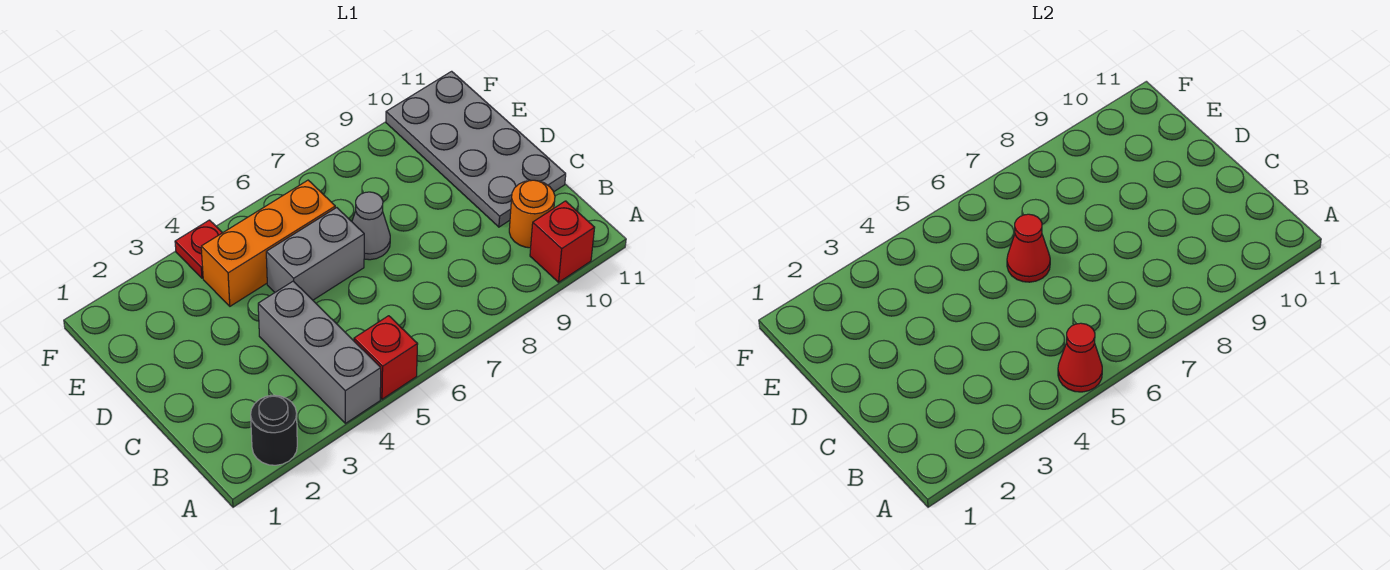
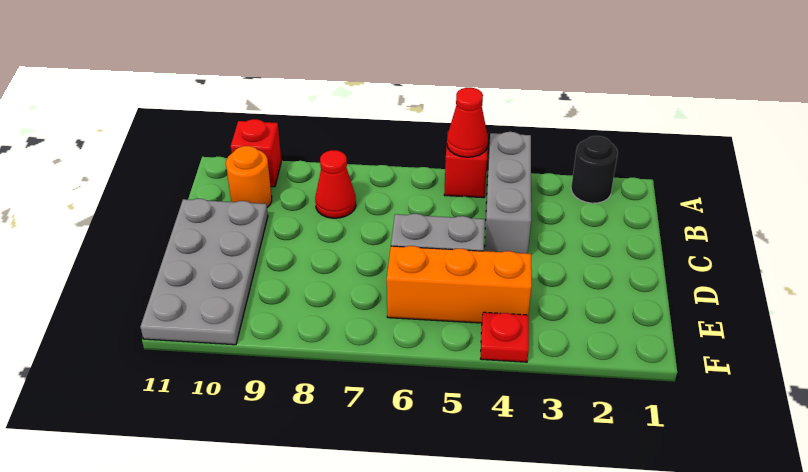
red 1x1 cone [1007,214,1050,282] -> red 1x1 cone moved to [315,150,356,218]
grey 1x1 cone [352,192,390,260] -> none

